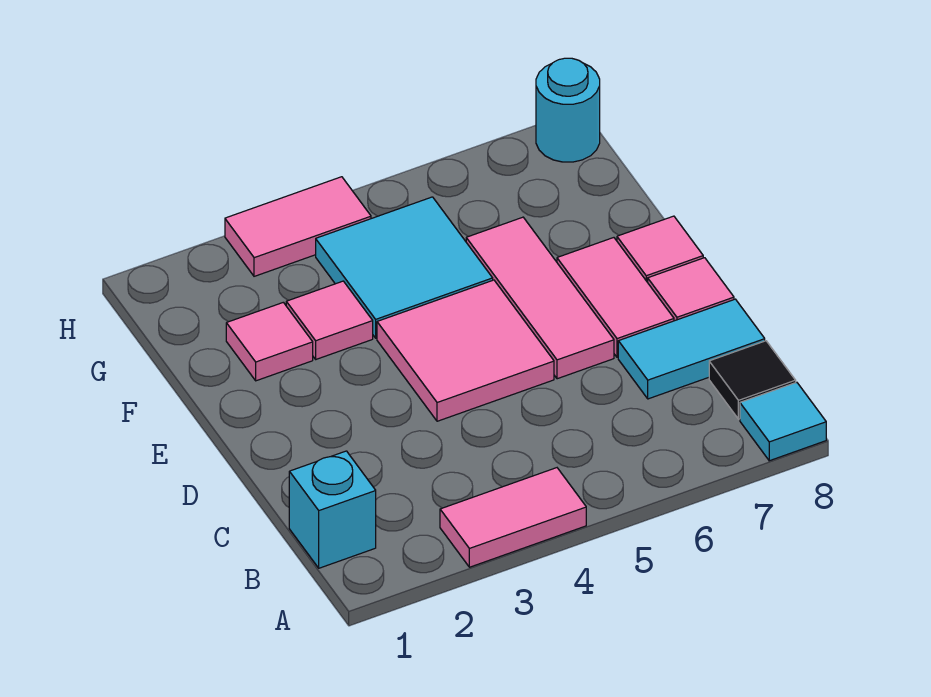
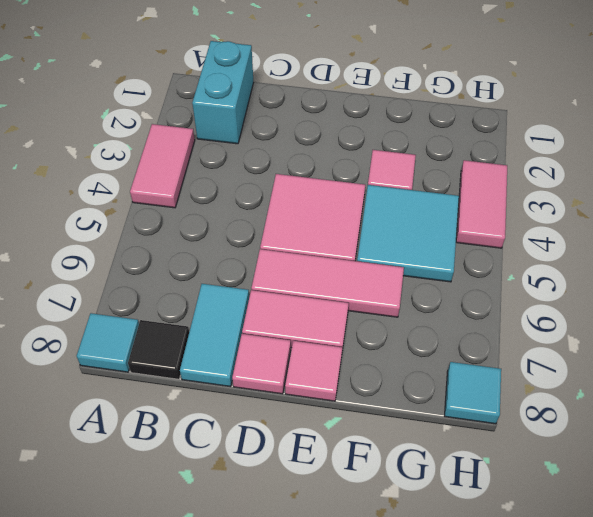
cyan 1x1 brick [289,451,376,568] -> cyan 1x2 brick [192,41,253,144]
pink 1x1 tile [226,302,313,381] -> none
cyan 1x1 round brick [536,58,600,162] -> cyan 1x1 tile [445,362,501,424]

